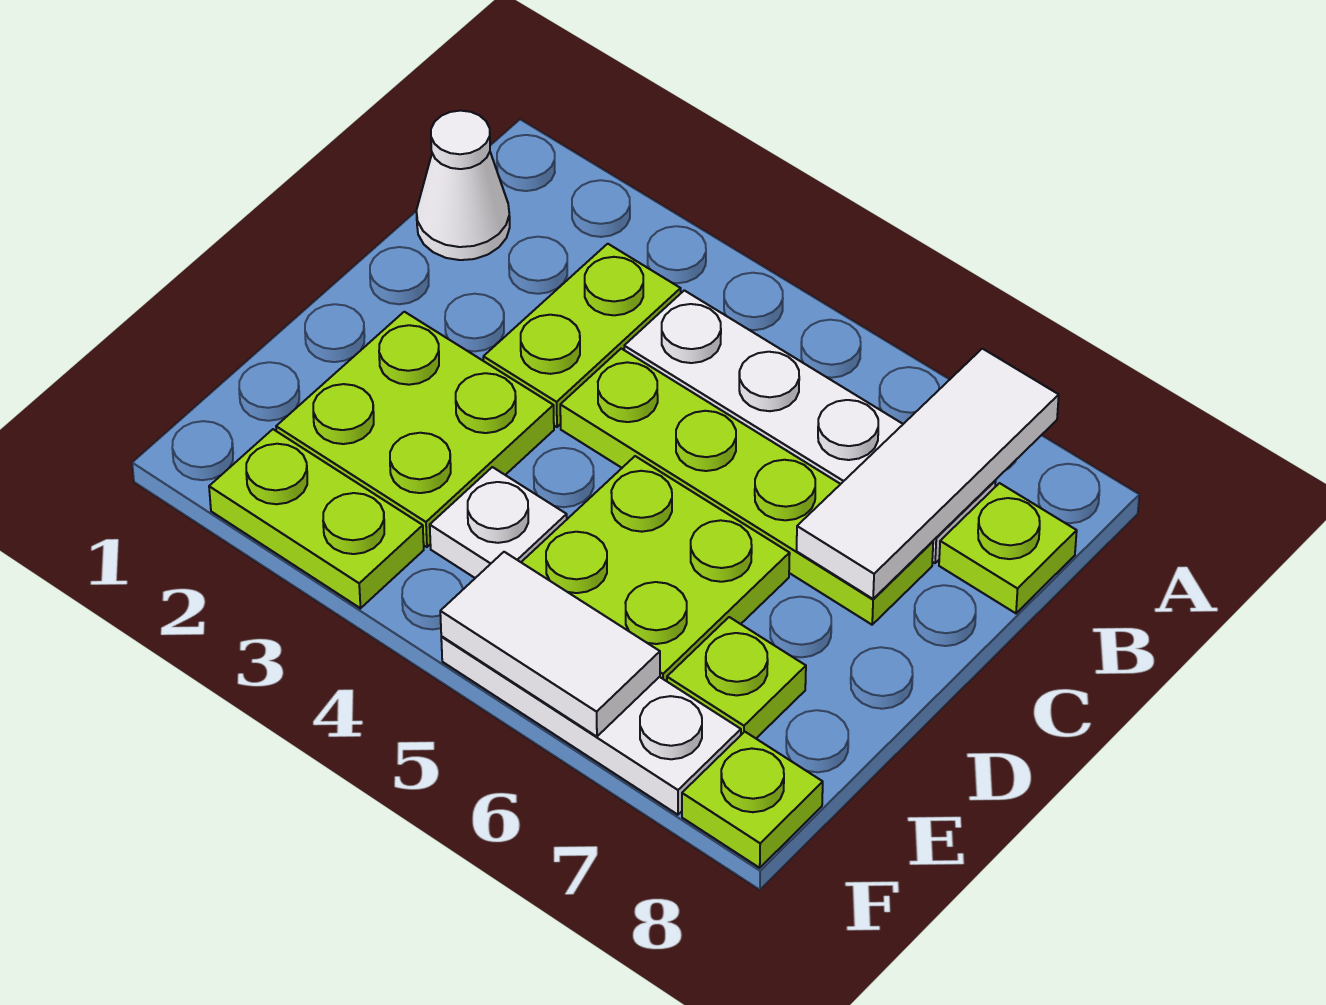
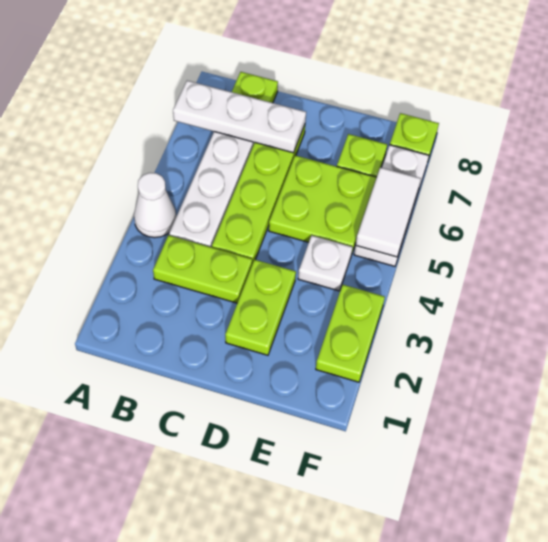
white 1x3 tile [796,349,1059,599] -> white 1x3 plate [173,81,306,153]
white 1x1 cone [416,111,510,260] -> white 1x1 cone moved to [134,173,176,238]
lime 2x2 plate [276,312,554,547] -> lime 1x2 plate [225,260,296,355]

